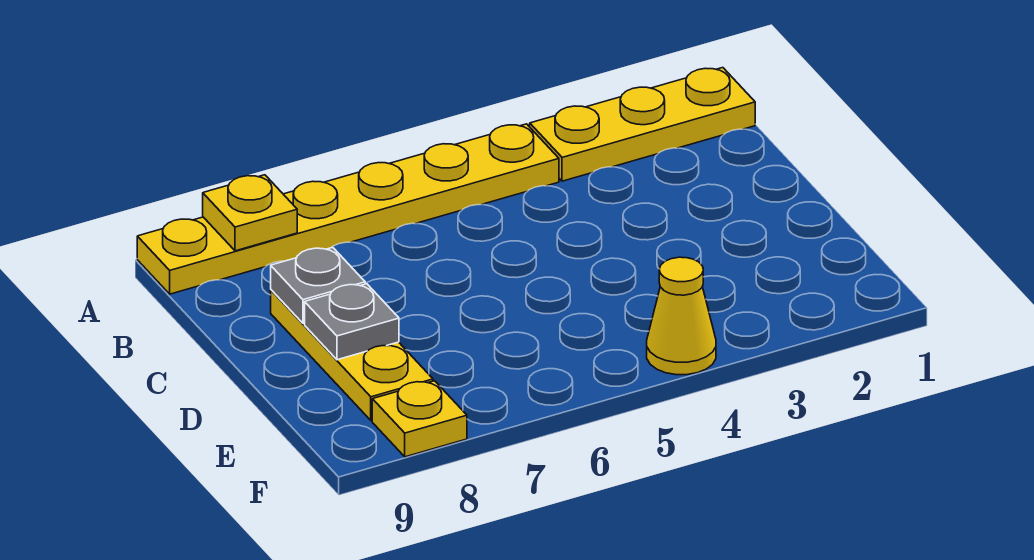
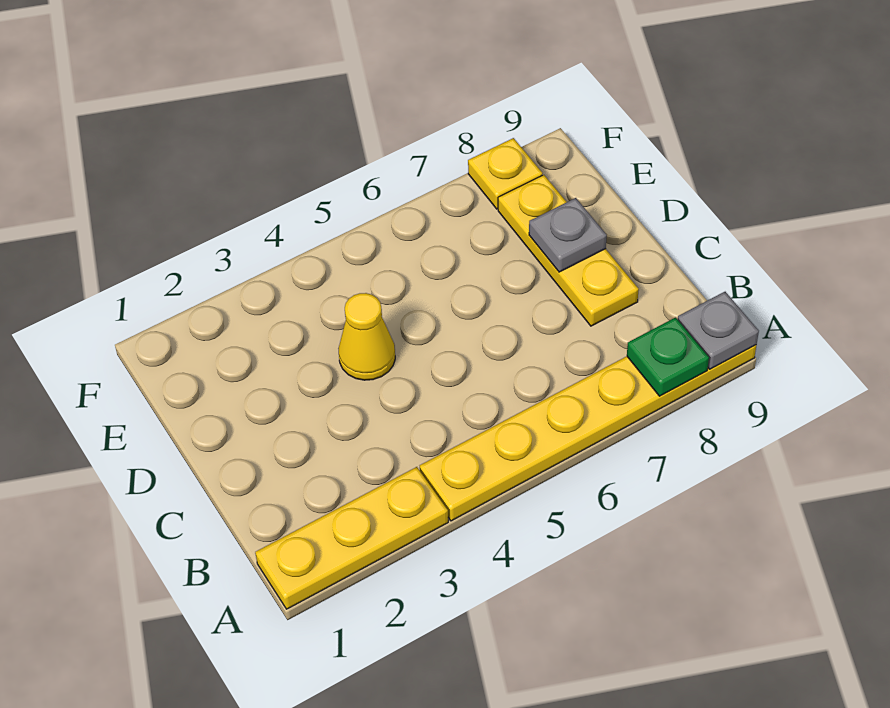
yellow 1x1 plate [203,175,297,251] -> green 1x1 plate [627,318,709,396]
grey 1x1 plate [271,247,365,323] -> grey 1x1 plate moved to [678,292,759,369]
yellow 1x1 cone [647,257,716,375] -> yellow 1x1 cone moved to [338,293,395,380]

